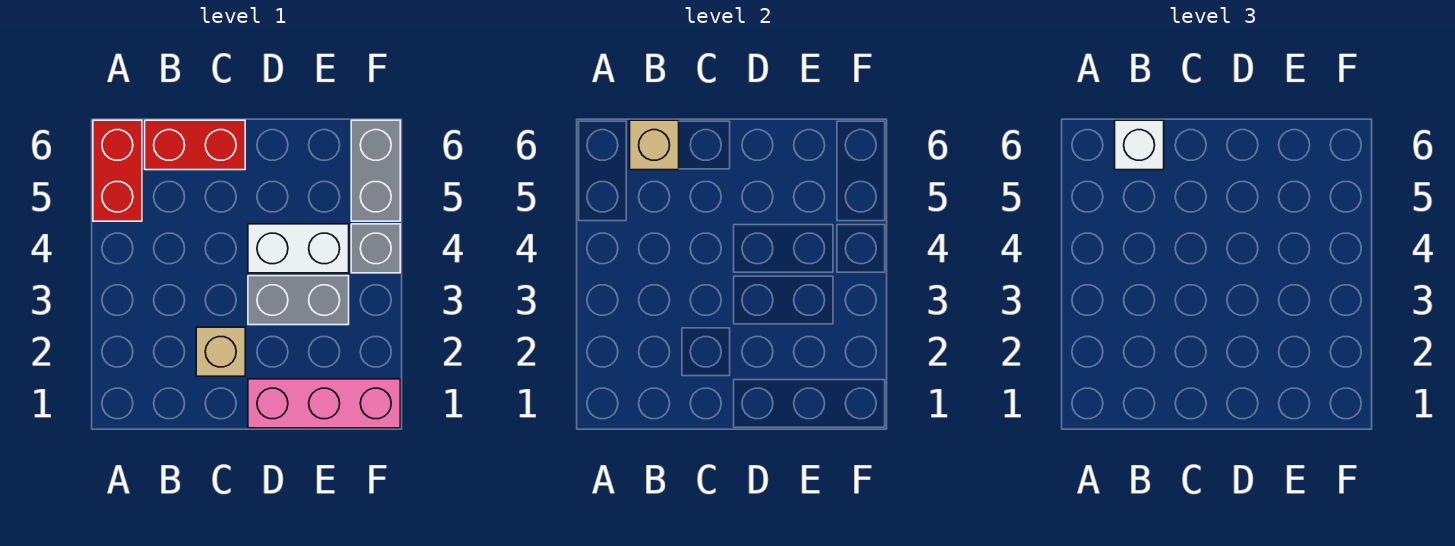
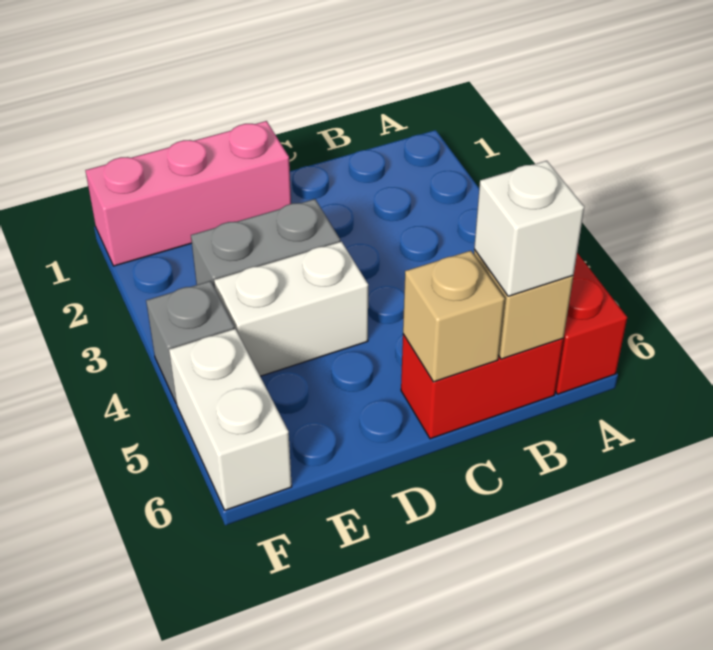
tan 1x1 brick [196,327,245,376] -> tan 1x1 brick moved to [403,251,505,382]
grey 1x2 brick [351,120,400,221] -> white 1x2 brick [169,329,292,510]

